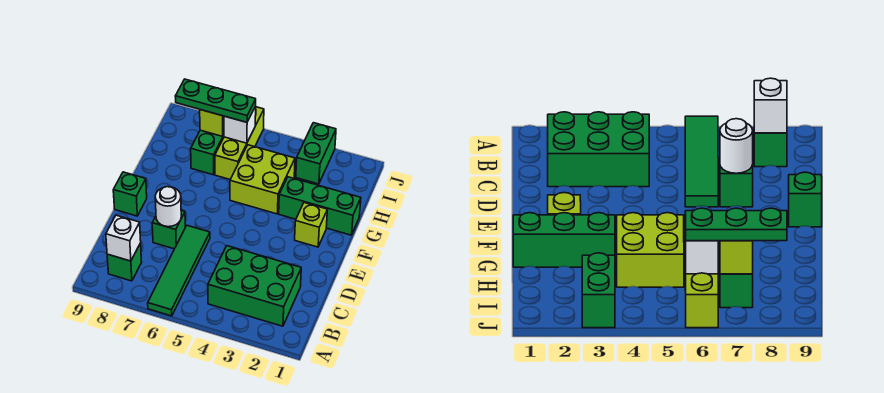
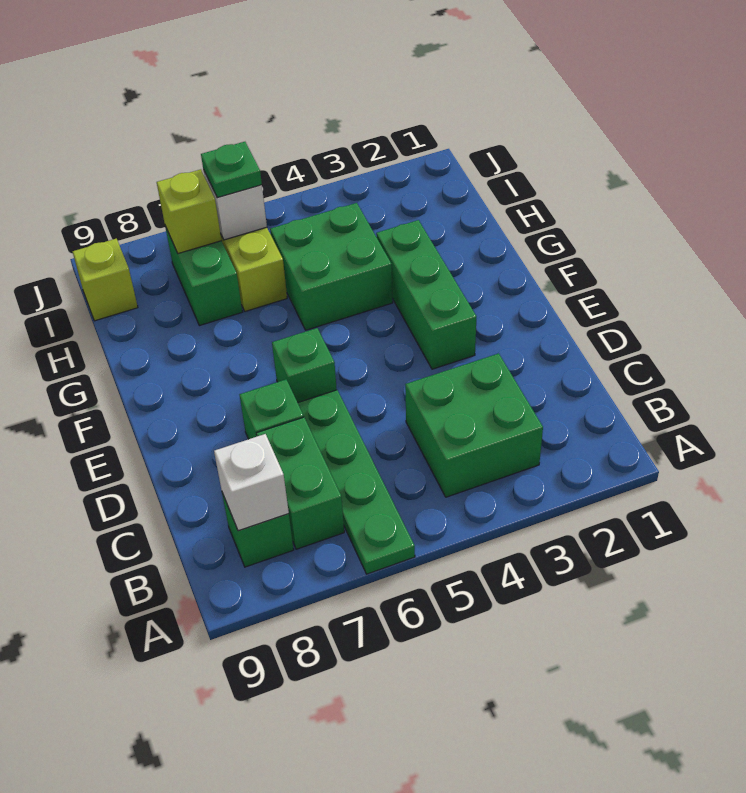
green 1x4 tile [148,226,210,316] -> green 1x4 plate [298,390,415,574]
green 2x3 brick [208,246,301,326] -> green 2x2 brick [405,353,543,497]
white 1x1 round brick [155,187,181,227] -> none
green 1x1 brick [113,172,147,216] -> green 1x1 brick moved to [272,328,337,403]
lime 1x1 brick [295,203,327,247] -> lime 1x1 brick moved to [72,239,138,321]
green 1x3 brick [279,177,361,235] -> green 1x3 brick turned to [376,220,477,369]
lime 2x2 brick [230,145,295,214] -> green 2x2 brick [270,203,393,330]
green 1x2 brick [296,123,336,184] -> green 1x2 brick moved to [256,417,344,549]
green 1x3 plate [175,79,256,122] -> green 1x1 plate [201,142,262,198]

